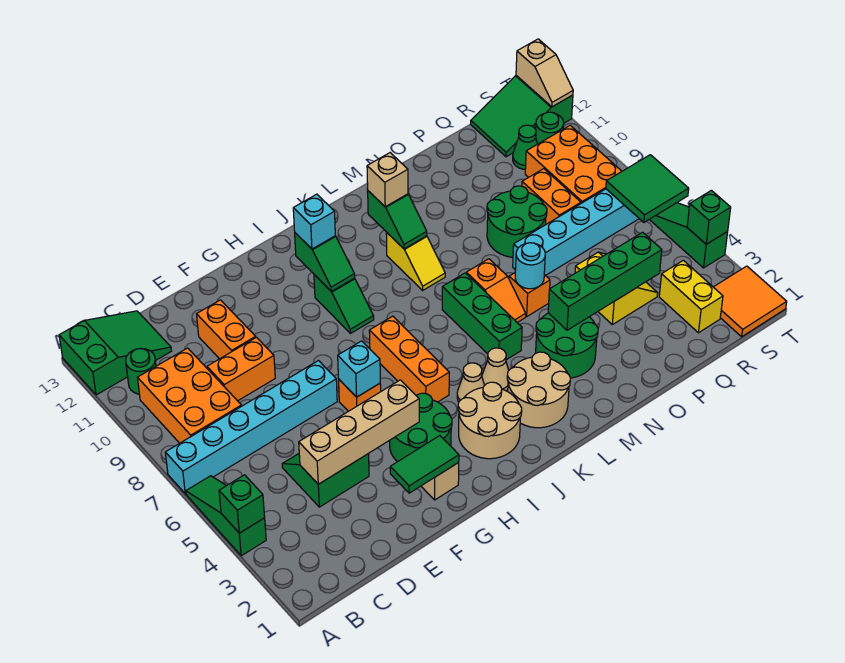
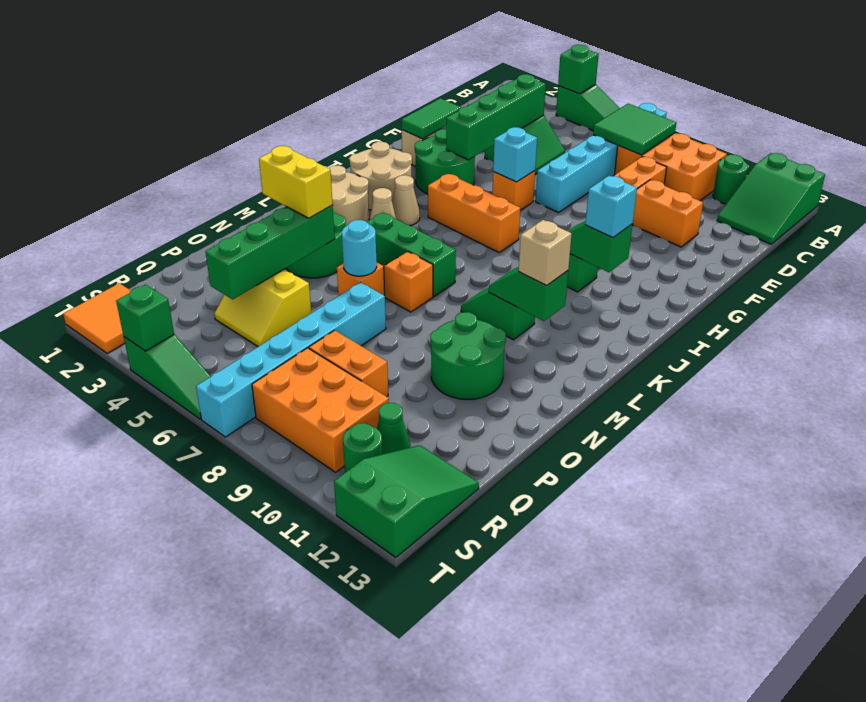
tan 1x4 brick [299,380,419,484] -> green 1x4 brick [446,74,546,160]
yellow 1x2 slope [386,233,445,290] -> green 1x2 slope [461,288,535,340]
green 2x2 round brick [487,186,547,257] -> green 2x2 round brick moved to [430,312,506,399]
yellow 1x2 brick [659,260,723,333] -> yellow 1x2 brick moved to [259,146,333,218]
green 2x2 tile [606,155,689,222] -> green 2x2 tile moved to [593,104,676,155]
tan 1x2 slope [516,39,573,107] -> none

